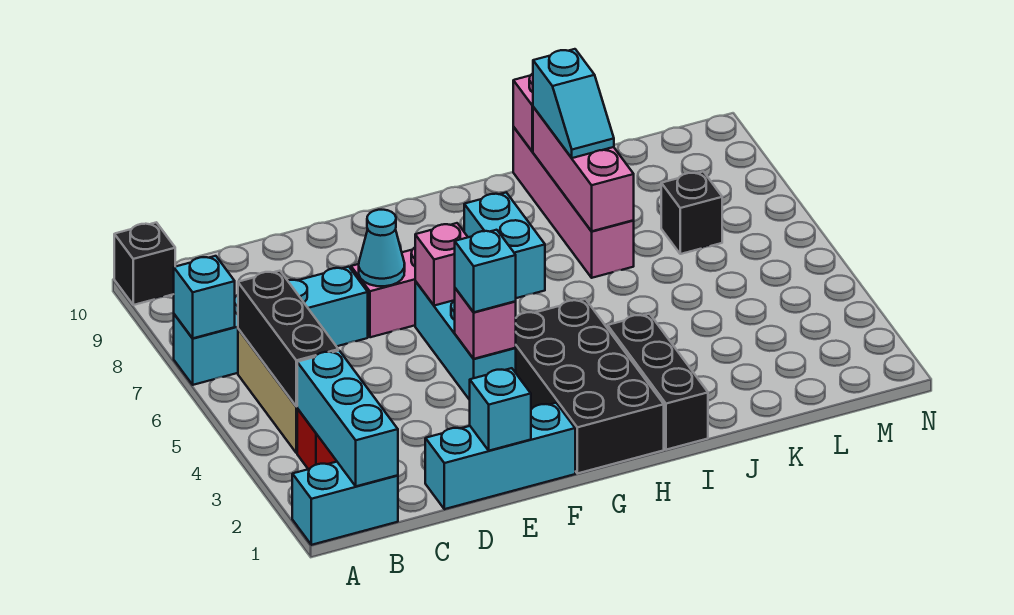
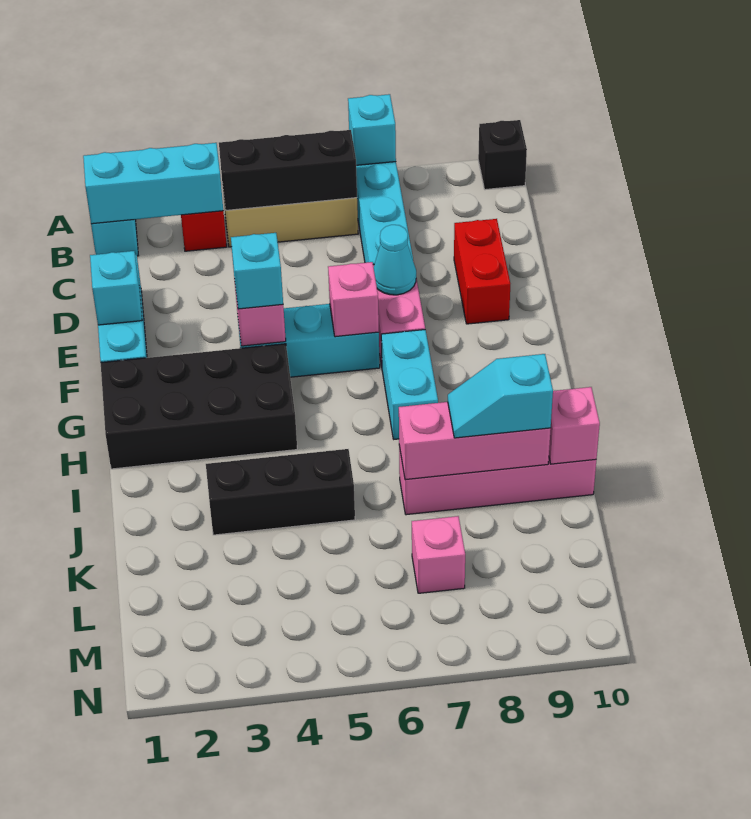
none -> red 1x2 brick [454,219,510,324]
cyan 1x2 brick [464,193,545,298] -> cyan 1x2 brick turned to [381,330,438,439]
black 1x3 brick [608,314,708,450] -> black 1x3 brick moved to [206,449,355,535]
black 1x1 brick [661,172,722,254] -> pink 1x1 brick [412,516,465,593]

